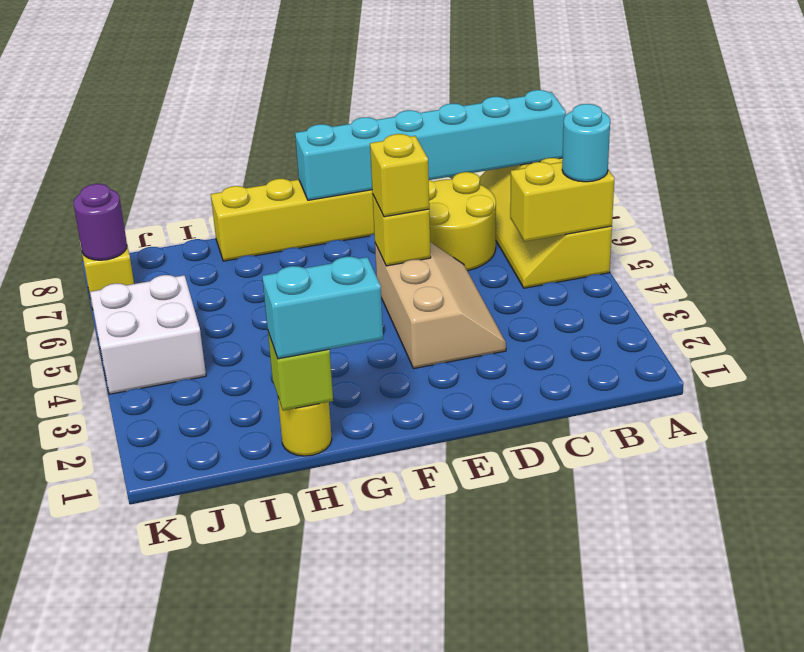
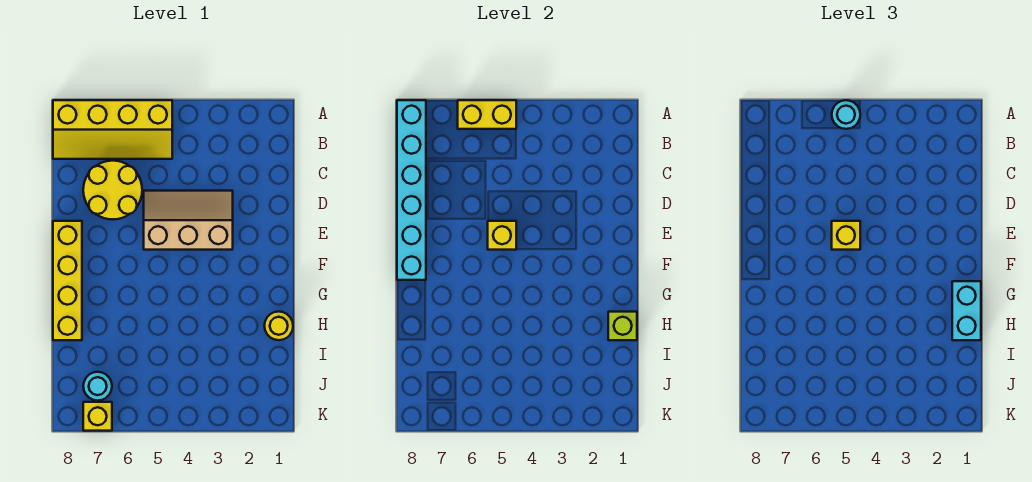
yellow 1x2 brick [510,162,615,241] -> yellow 1x2 brick turned to [458,100,516,129]
white 2x2 brick [90,275,206,394] -> none
none -> cyan 1x1 round brick [83,372,112,401]
purple 1x1 round brick [74,184,127,260] -> none

